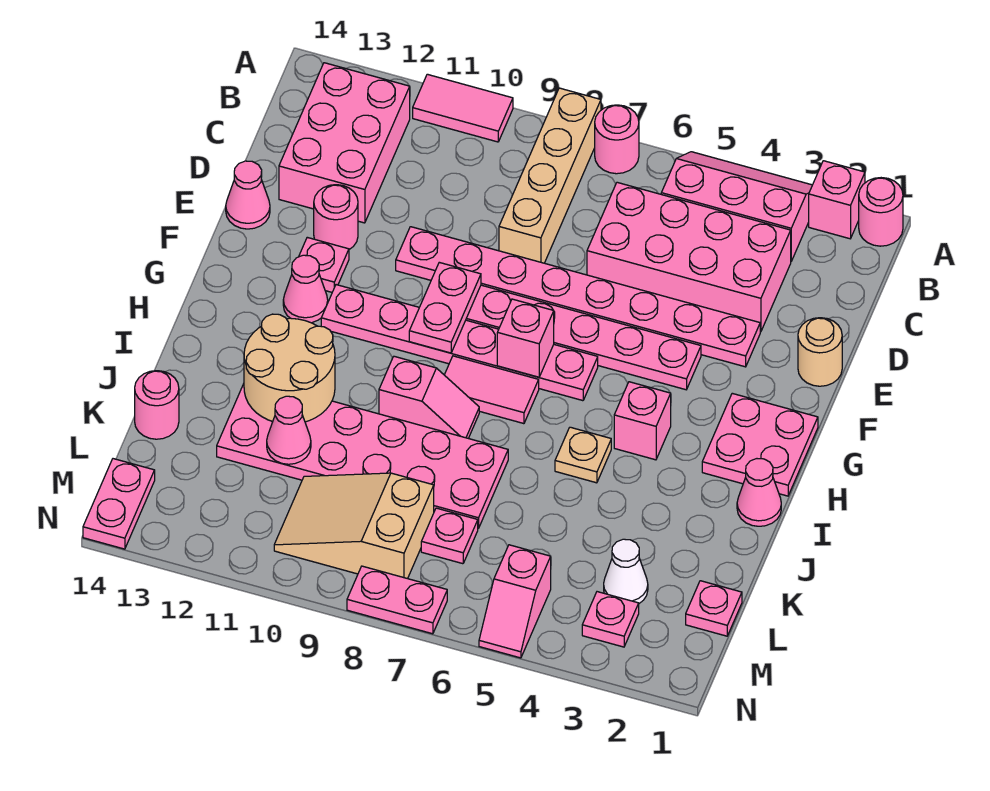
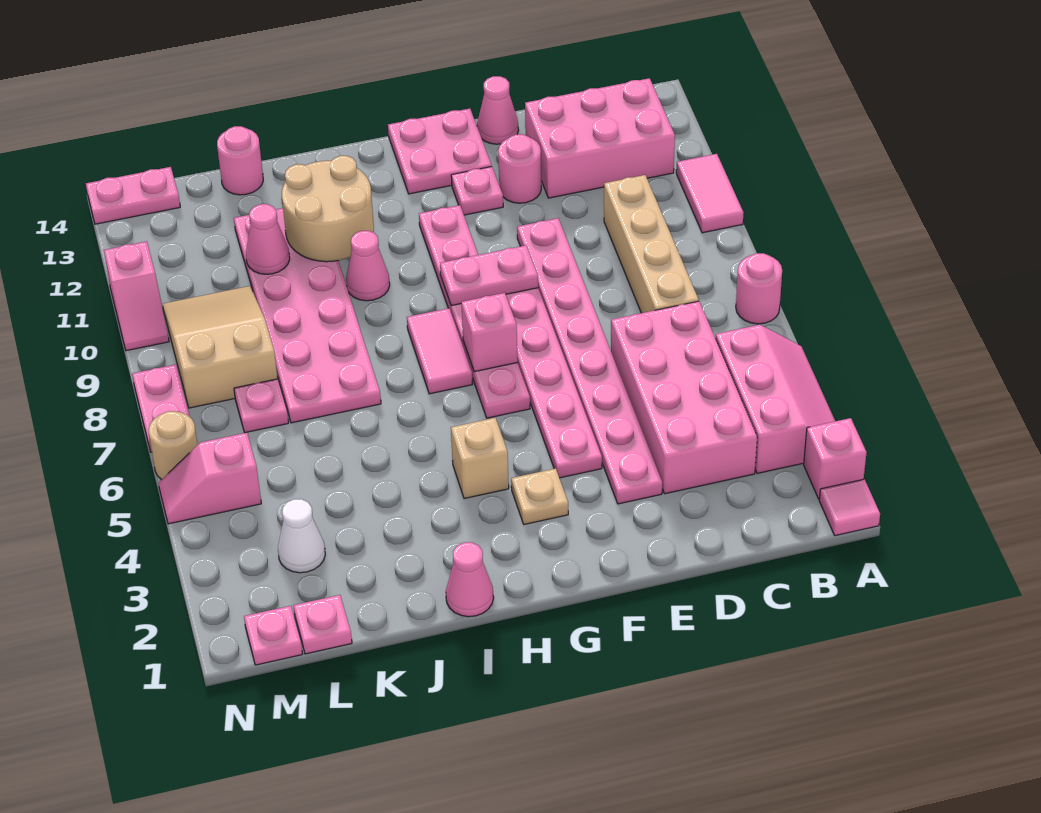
pink 1x1 round brick [859,178,903,246] -> pink 1x1 tile [819,479,880,536]
tan 1x4 brick [499,88,601,263] -> tan 1x4 brick turned to [604,175,699,313]
tan 1x1 round brick [798,318,842,386] -> tan 1x1 round brick moved to [149,411,198,480]
pink 2x2 plate [702,393,818,496] -> pink 2x2 plate moved to [388,109,492,194]
pink 1x1 cone [283,255,328,323] -> pink 1x1 cone moved to [346,231,390,301]
pink 1x1 brick [614,382,671,460] -> tan 1x1 brick [451,418,509,499]
tan 1x1 plate [555,427,611,483] -> tan 1x1 plate moved to [511,468,568,524]
pink 1x2 slope [379,356,479,438] -> pink 1x2 slope moved to [104,241,169,351]
pink 1x1 plate [582,592,639,647] -> pink 1x1 plate moved to [244,606,302,665]

